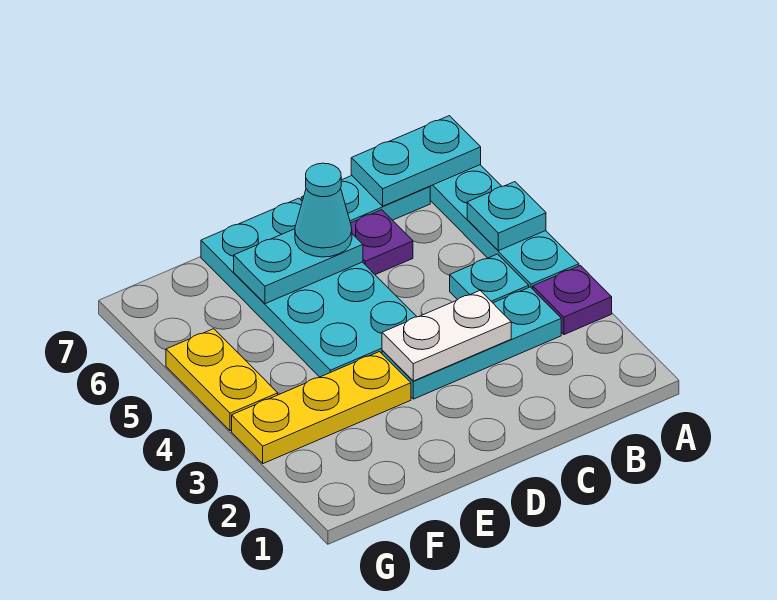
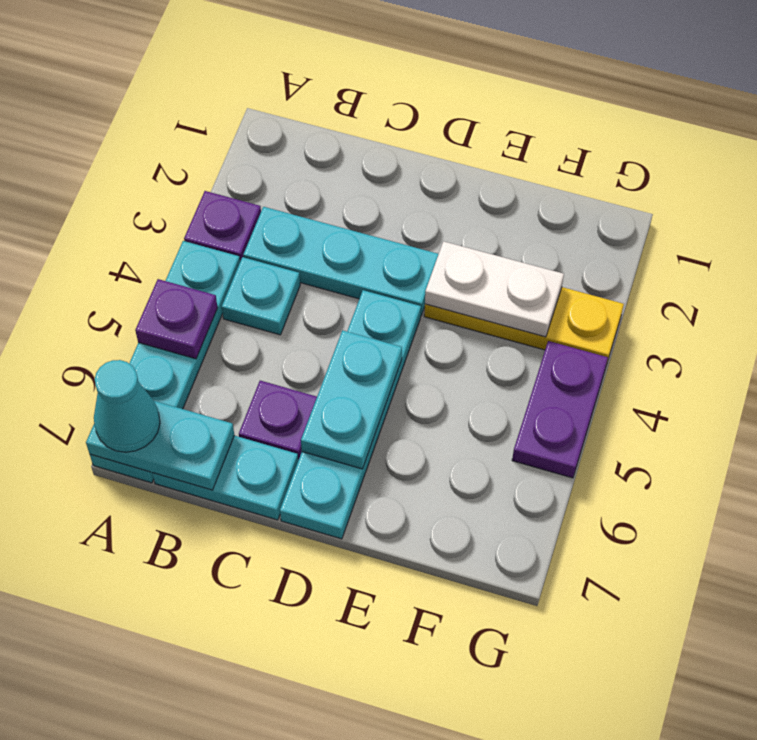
cyan 1x1 plate [467,182,546,251] -> purple 1x1 plate [135,279,218,359]
white 1x2 plate [382,291,511,381] -> white 1x2 plate moved to [425,241,564,337]
cyan 2x4 plate [201,198,417,377] -> cyan 1x4 plate [280,290,421,539]
cyan 1x2 plate [234,229,363,304] -> cyan 1x2 plate turned to [301,330,402,469]
cyan 1x1 cone [295,163,352,257] -> cyan 1x1 cone moved to [94,360,160,452]
yellow 1x2 plate [166,329,278,431] -> purple 1x2 plate [512,341,608,478]

